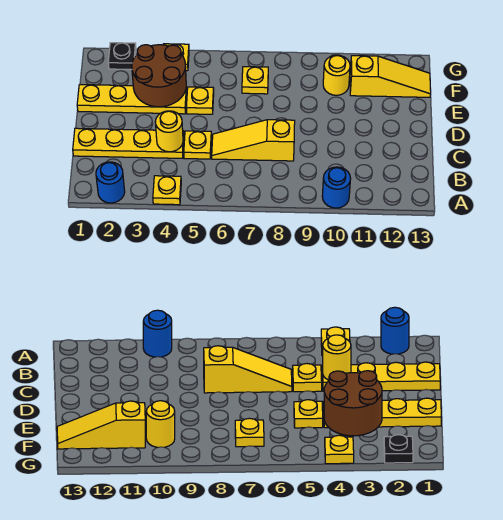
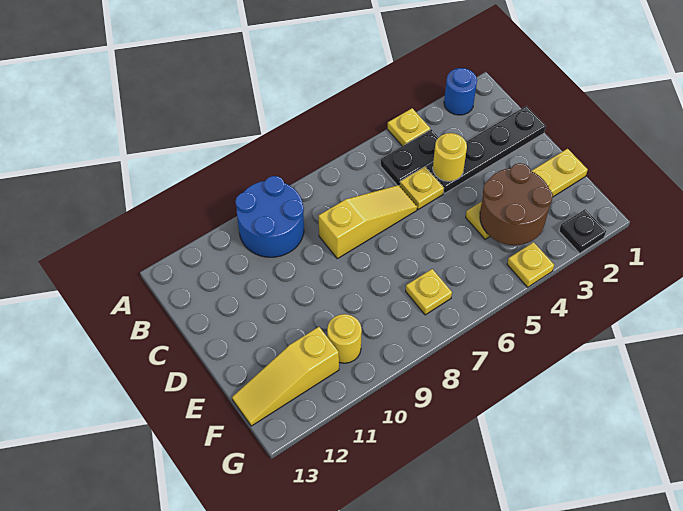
blue 1x1 round brick [322,167,351,208] -> blue 2x2 round brick [235,176,304,257]
none -> black 1x2 plate [380,129,439,186]
yellow 1x4 plate [73,128,184,158] -> black 1x4 plate [426,106,546,194]
yellow 1x1 plate [186,87,214,114] -> none

